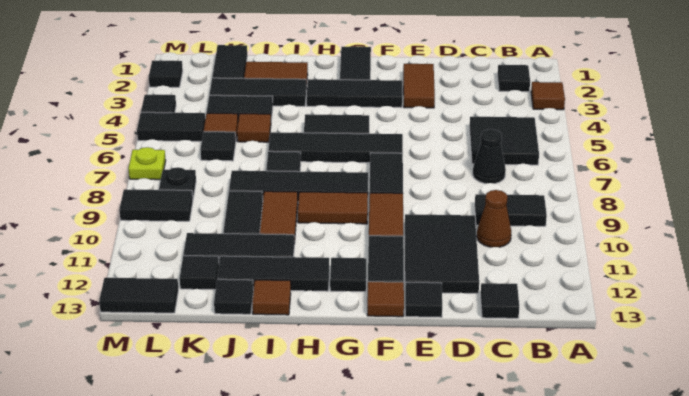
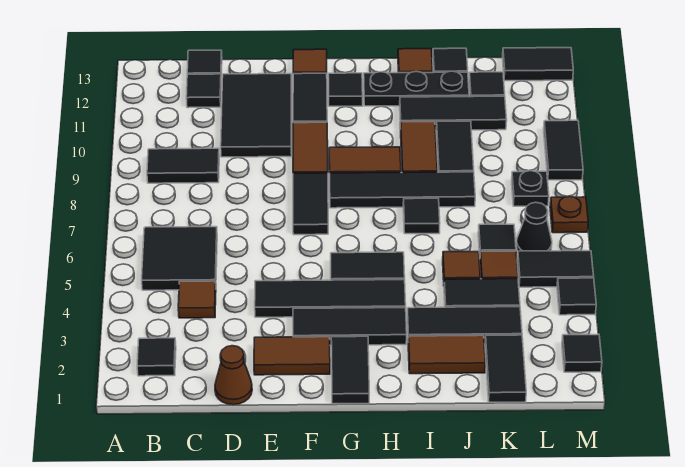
brown 1x1 tile [531,82,565,110] -> brown 1x1 tile moved to [178,281,216,318]
black 1x1 cone [473,129,506,184] -> black 1x1 cone moved to [516,202,552,251]
brown 1x1 cone [477,190,511,247] -> brown 1x1 cone moved to [215,346,252,405]
brown 1x2 tile [403,64,435,108] -> brown 1x2 tile turned to [254,337,330,375]
black 1x1 tile [405,282,442,317] -> black 1x1 tile moved to [186,74,221,108]
black 1x4 tile [268,132,403,163] -> black 1x4 tile moved to [255,280,406,317]
black 1x3 tile [217,256,329,291] -> black 1x3 plate [364,71,469,106]
black 1x2 tile [119,189,193,221] -> black 1x2 tile turned to [544,120,583,180]
lime 1x1 plate [128,147,166,180] -> brown 1x1 plate [550,196,588,233]

